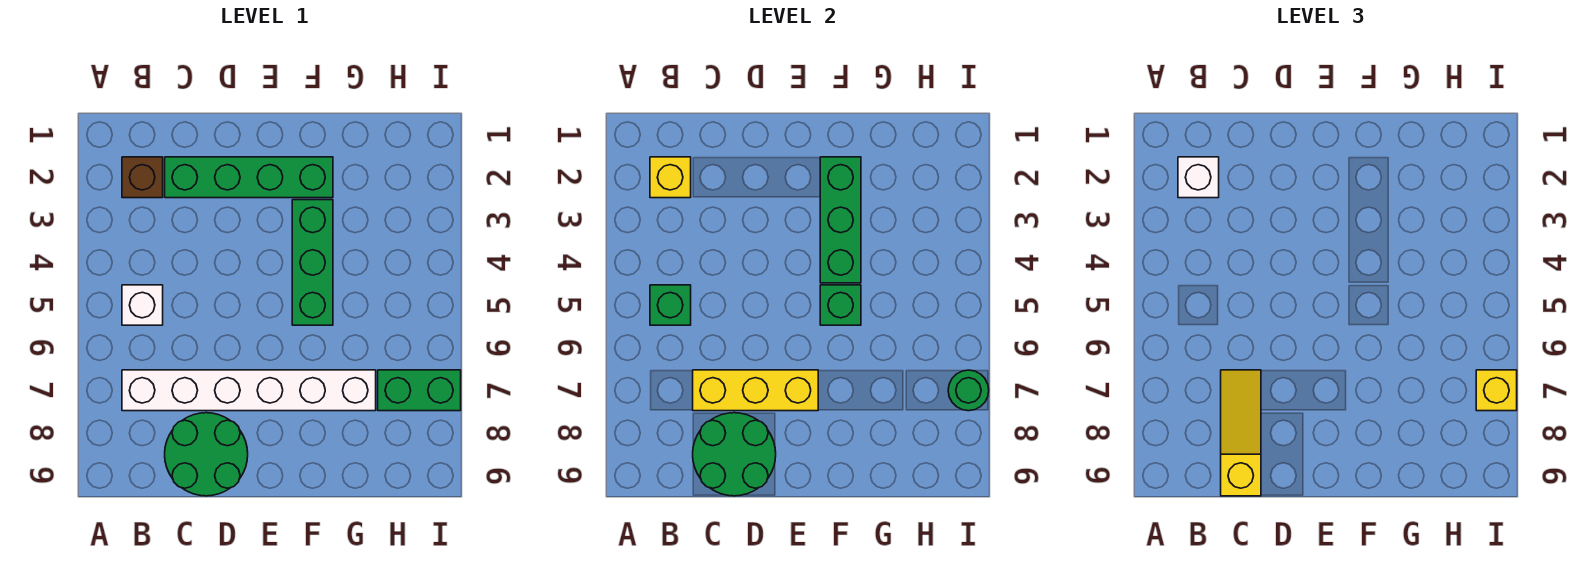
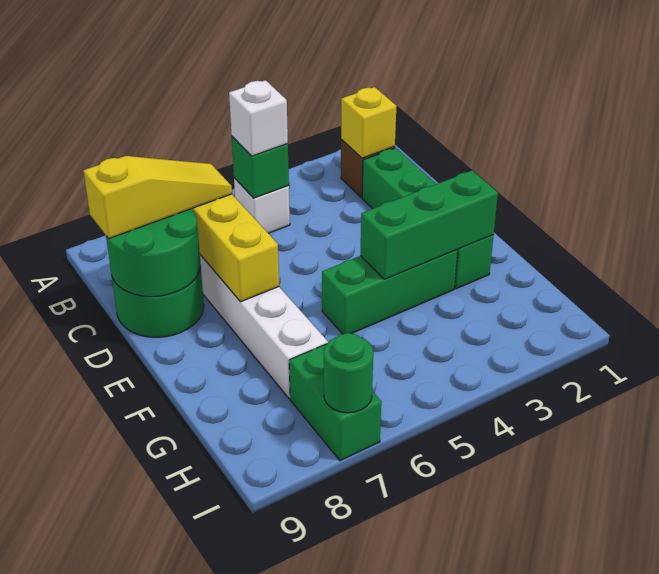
white 1x1 brick [1178,157,1219,198] -> white 1x1 brick moved to [229,80,288,156]
green 1x1 brick [820,285,861,325] -> none
yellow 1x1 brick [1476,370,1517,411] -> none

